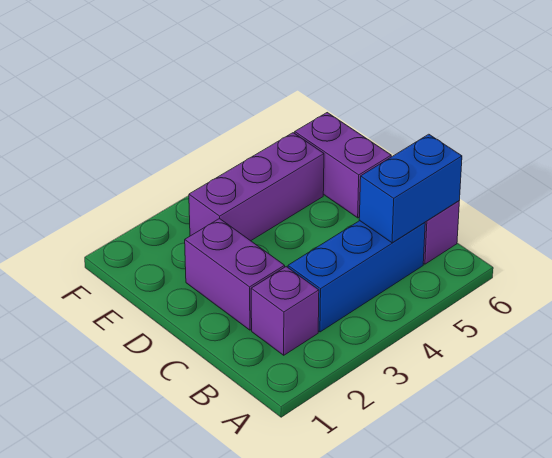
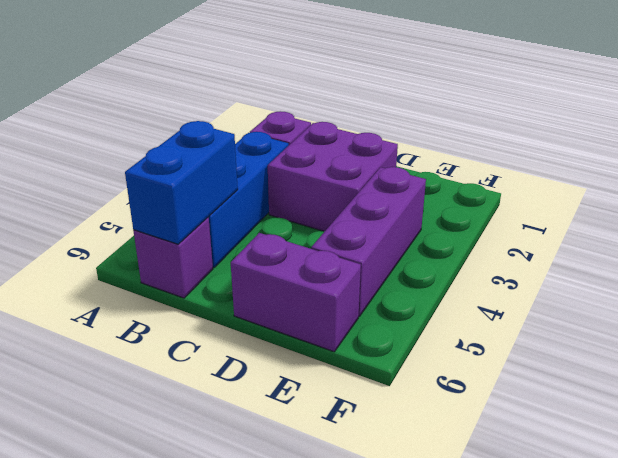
purple 1x2 brick [185,218,285,330] -> purple 2x2 brick [268,122,398,231]

